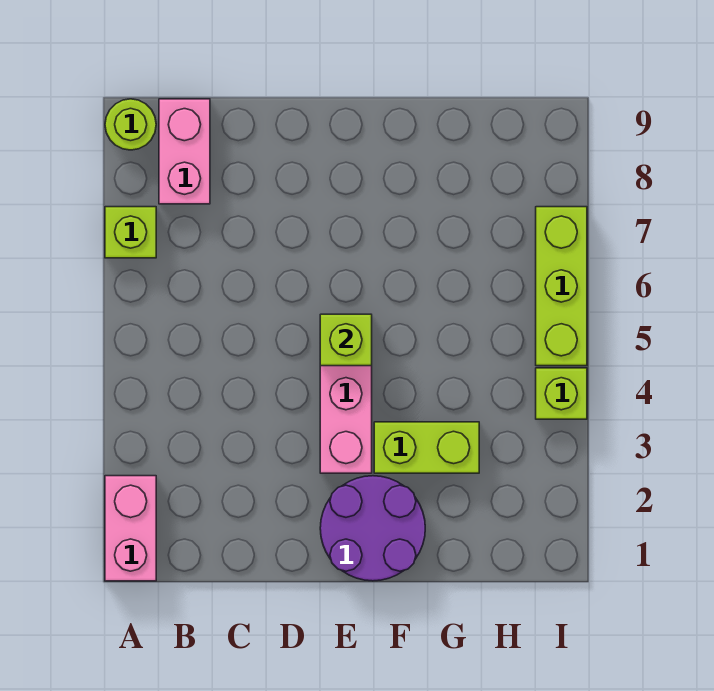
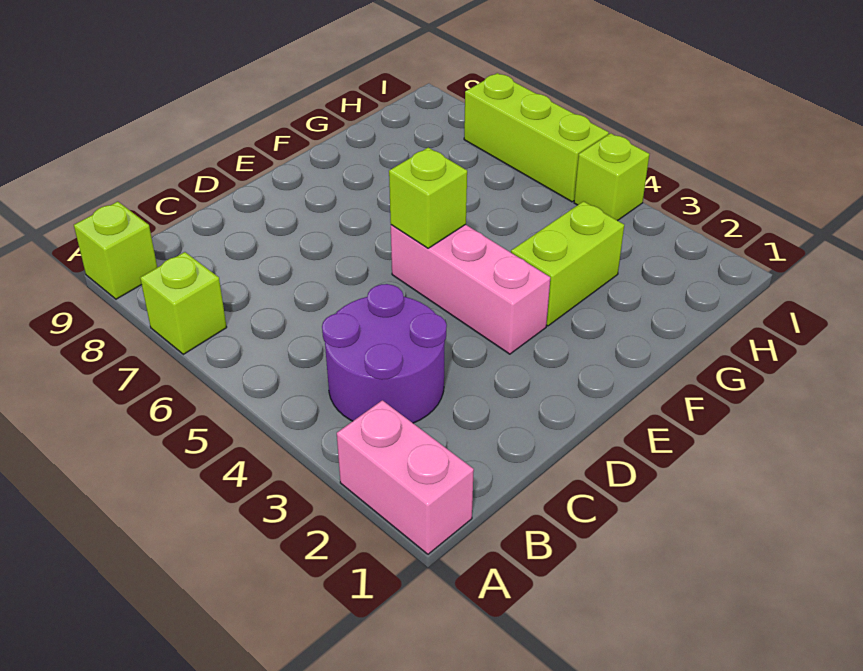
lime 1x1 round brick [105,99,156,150] -> lime 1x1 brick [74,202,157,299]
pink 1x2 brick [159,99,210,204] -> none
purple 2x2 round brick [320,476,425,581] -> purple 2x2 round brick moved to [322,284,447,423]

